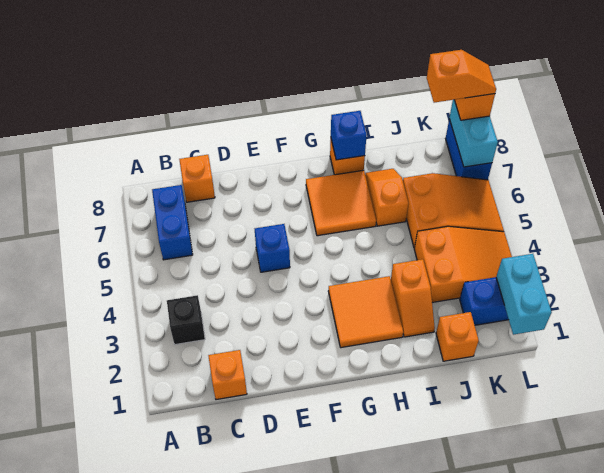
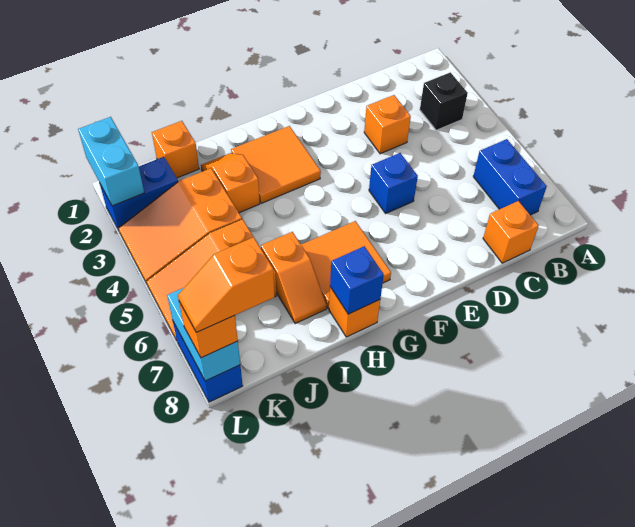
orange 1x1 brick [208,350,247,400] -> orange 1x1 brick moved to [364,95,411,154]

